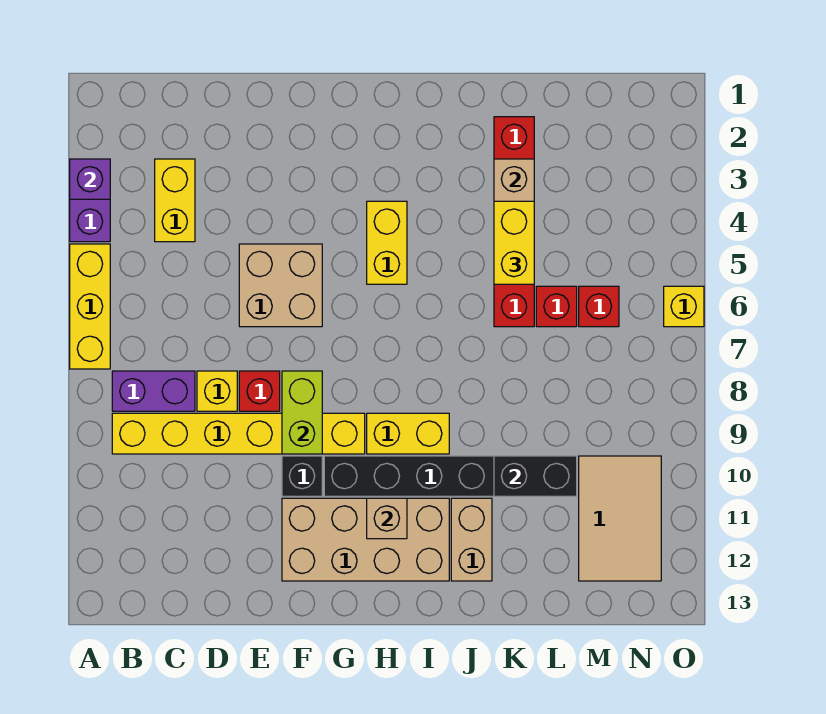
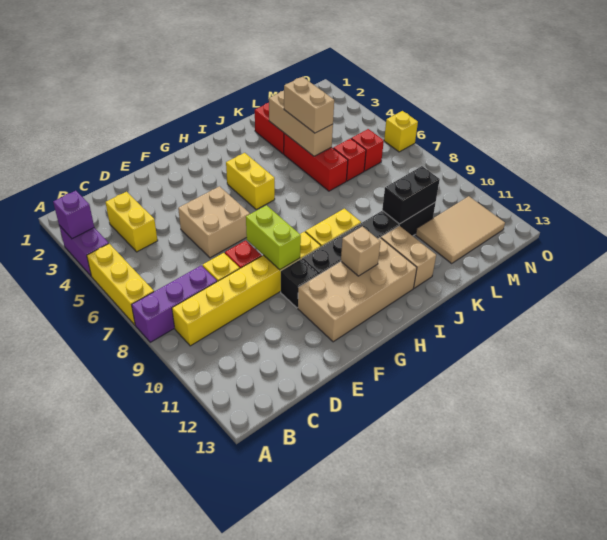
purple 1x2 brick [112,371,195,411] -> purple 1x3 brick [132,265,217,342]
yellow 1x2 brick [494,201,534,284] -> tan 1x2 brick [284,77,334,133]
tan 2x3 tile [579,456,661,581] -> tan 2x3 tile turned to [416,196,505,263]

